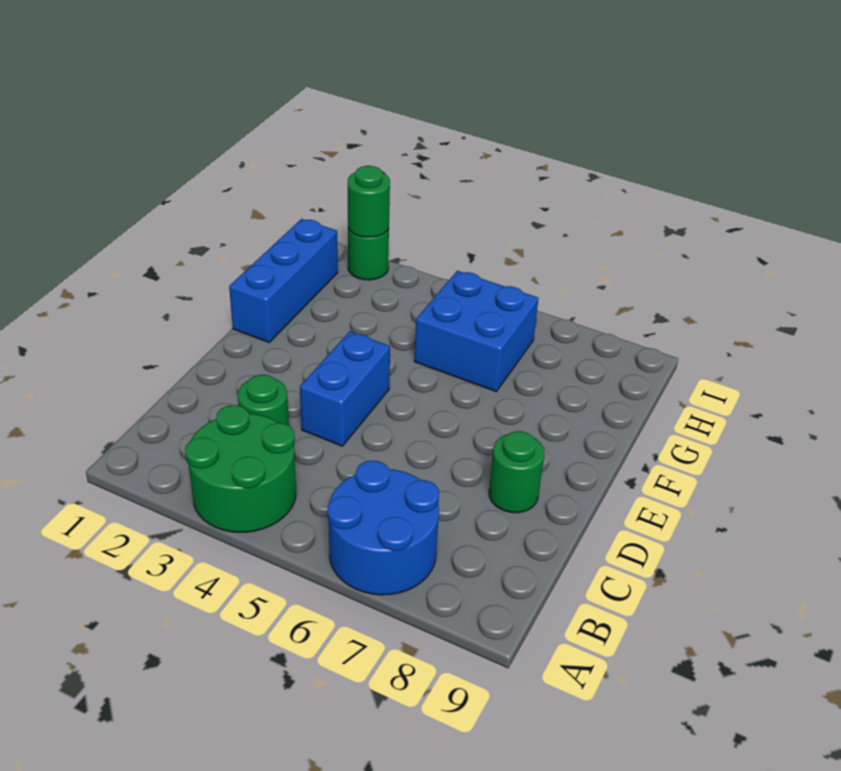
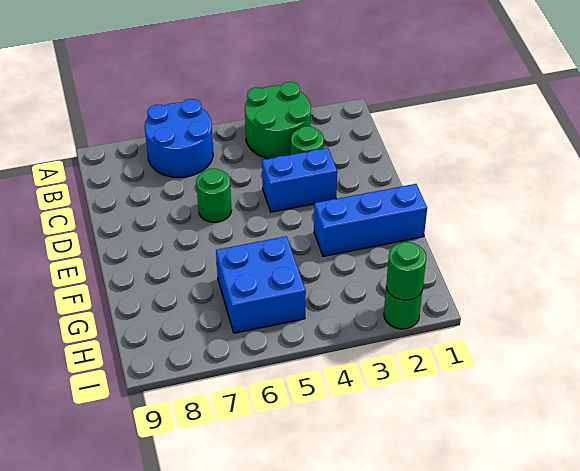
blue 1x2 brick [300,331,390,446] -> blue 1x2 brick turned to [262,148,337,212]
green 1x1 round brick [489,431,544,513] -> green 1x1 round brick moved to [196,169,232,222]
blue 1x3 brick [229,219,338,342] -> blue 1x3 brick turned to [314,184,427,256]

